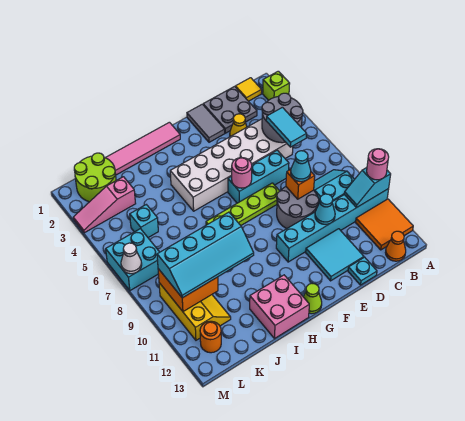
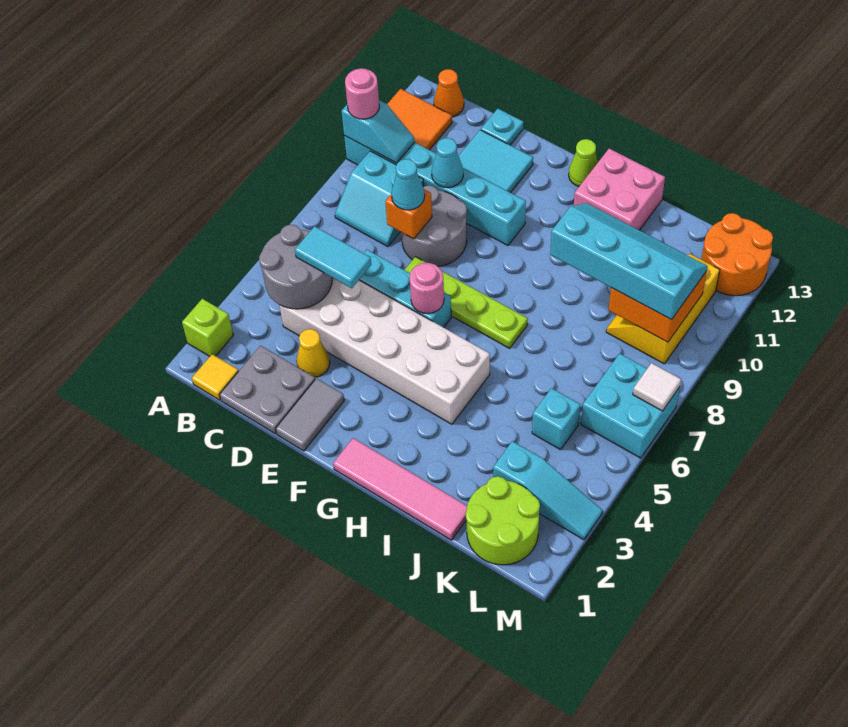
cyan 1x2 tile [266,107,307,147] -> cyan 1x2 tile turned to [295,226,371,288]
pink 1x3 slope [73,177,136,233] -> cyan 1x3 slope [493,441,603,540]
orange 1x1 round brick [200,321,221,353] -> orange 2x2 round brick [701,213,773,296]
white 1x1 cone [121,243,142,274] -> white 1x1 tile [633,363,681,411]

